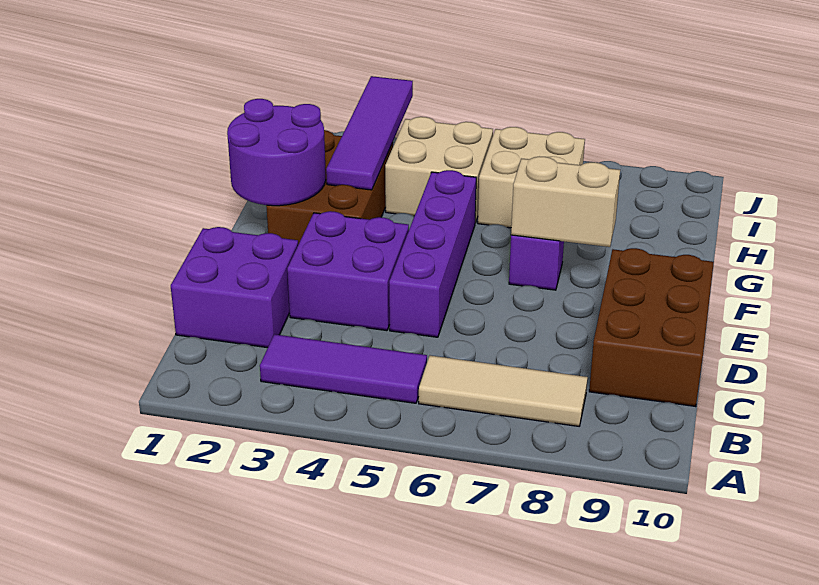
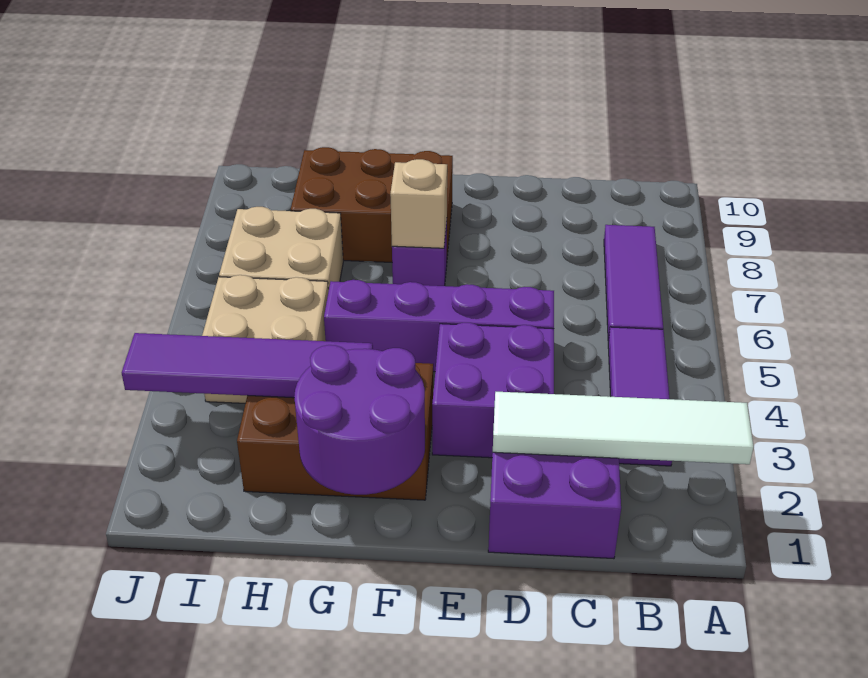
none -> white 1x4 tile [493,392,754,464]
tan 1x3 tile [419,356,588,426] -> purple 1x3 tile [604,225,663,341]
brown 2x3 brick [589,248,714,407] -> brown 2x3 brick moved to [291,147,453,262]
tan 1x2 brick [511,156,620,247] -> tan 1x1 brick [390,159,447,248]

